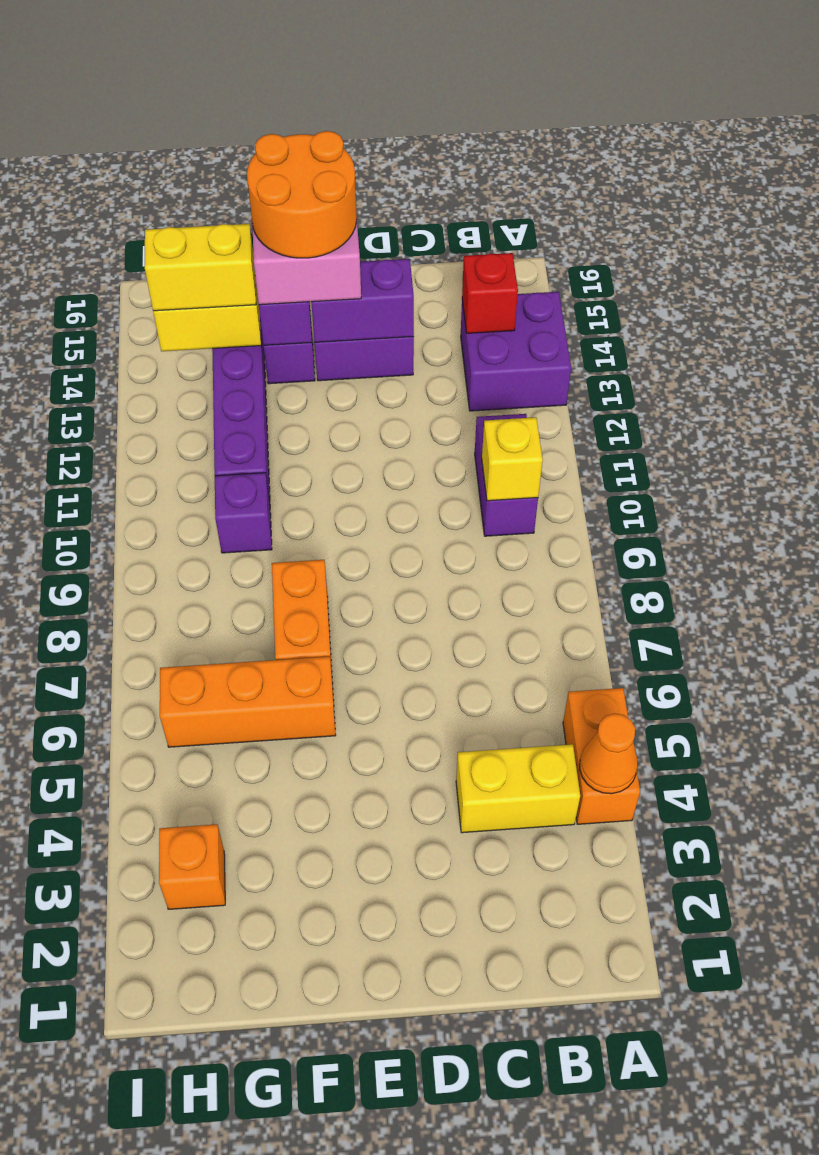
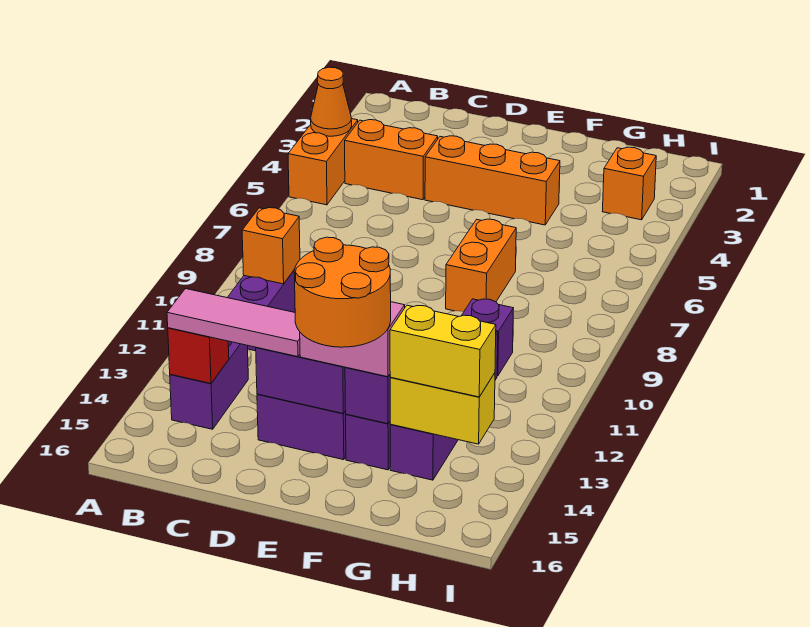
purple 2x2 brick [461,292,571,411] -> purple 1x2 brick [170,341,248,429]
yellow 1x2 brick [456,744,580,833] -> orange 1x2 brick [345,120,438,200]
yellow 1x1 brick [482,417,543,501] -> orange 1x1 brick [242,208,300,284]
none -> pink 1x3 tile [167,289,300,357]
orange 1x3 brick [160,656,336,747] -> orange 1x3 brick moved to [425,136,560,225]

